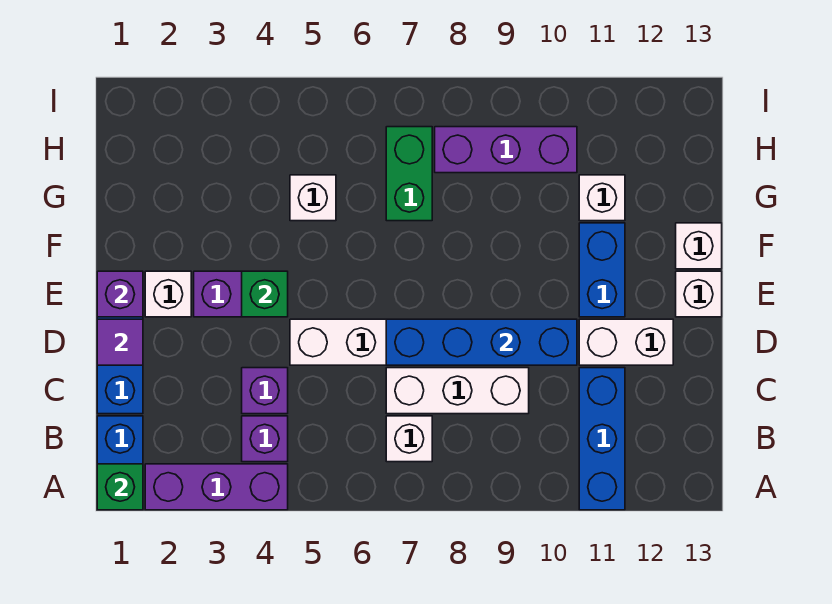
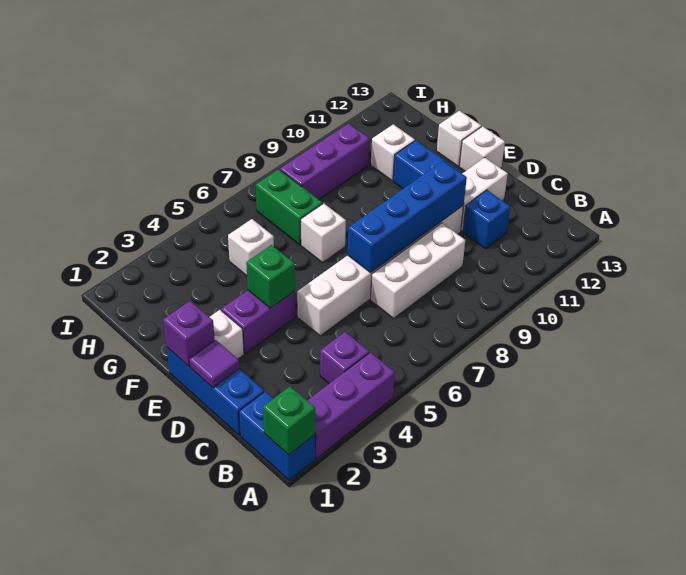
blue 1x3 brick [579,368,625,510] -> blue 1x1 brick [463,190,510,249]
white 1x1 brick [386,416,432,462] -> white 1x1 brick moved to [301,203,346,263]
purple 1x1 brick [242,368,288,414] -> none

